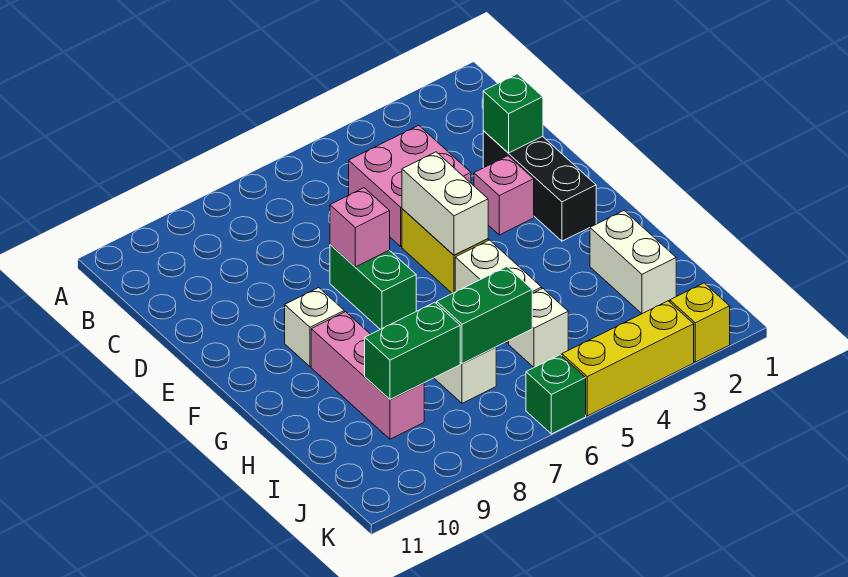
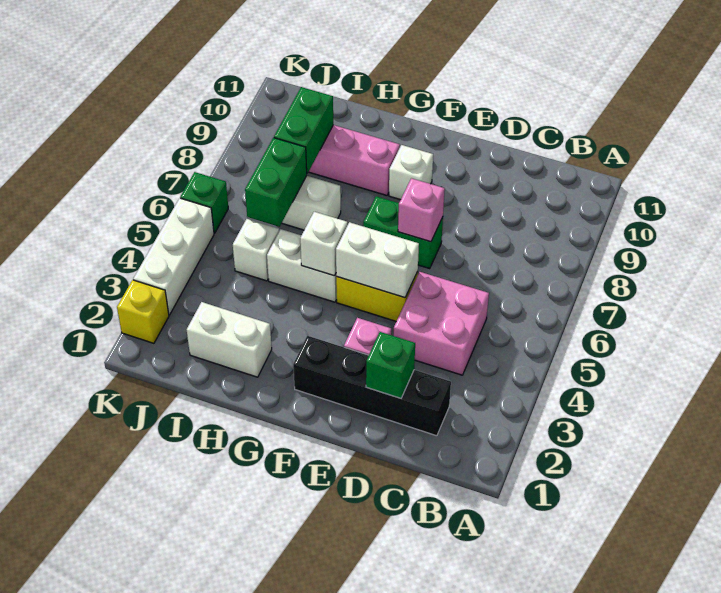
black 1x3 brick [483,131,596,241] -> black 1x4 brick [293,336,451,436]
none -> white 1x1 brick [300,212,348,276]
yellow 1x3 brick [562,301,694,416] -> white 1x3 brick [133,198,214,315]

